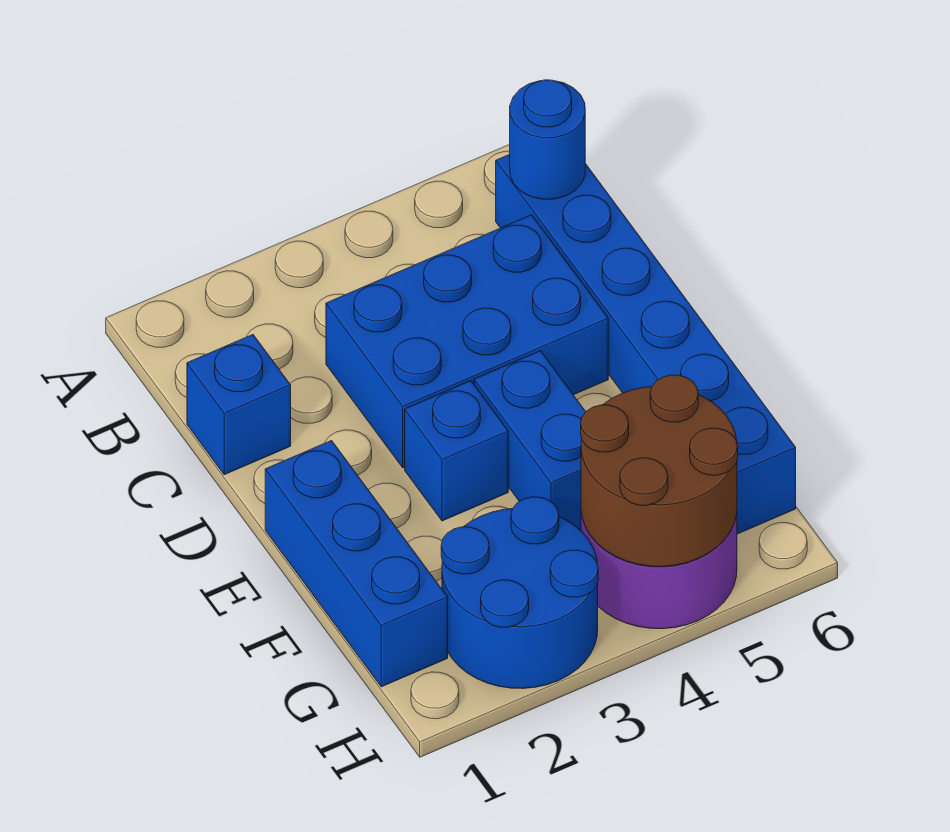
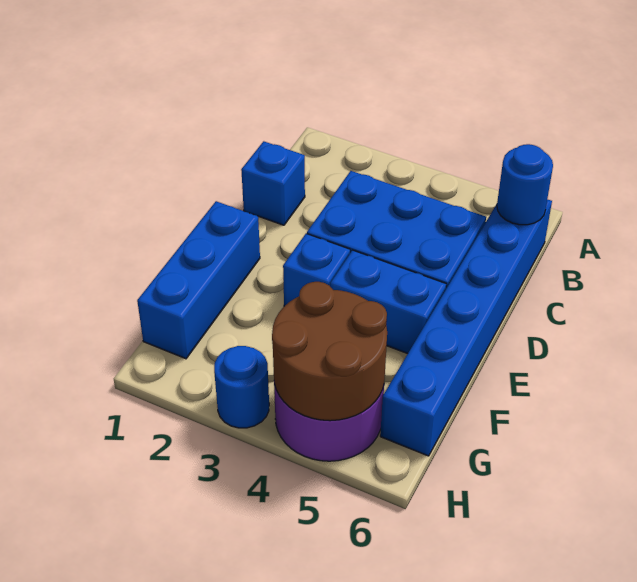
blue 1x2 brick [474,351,586,530] -> blue 1x2 brick turned to [330,250,446,354]
blue 2x2 round brick [441,497,598,689] -> blue 1x1 round brick [214,346,269,428]

